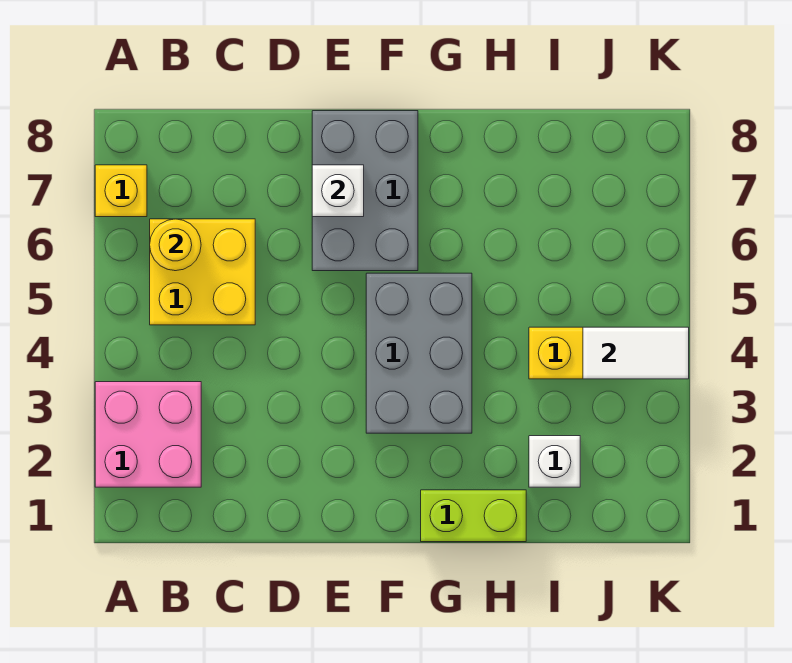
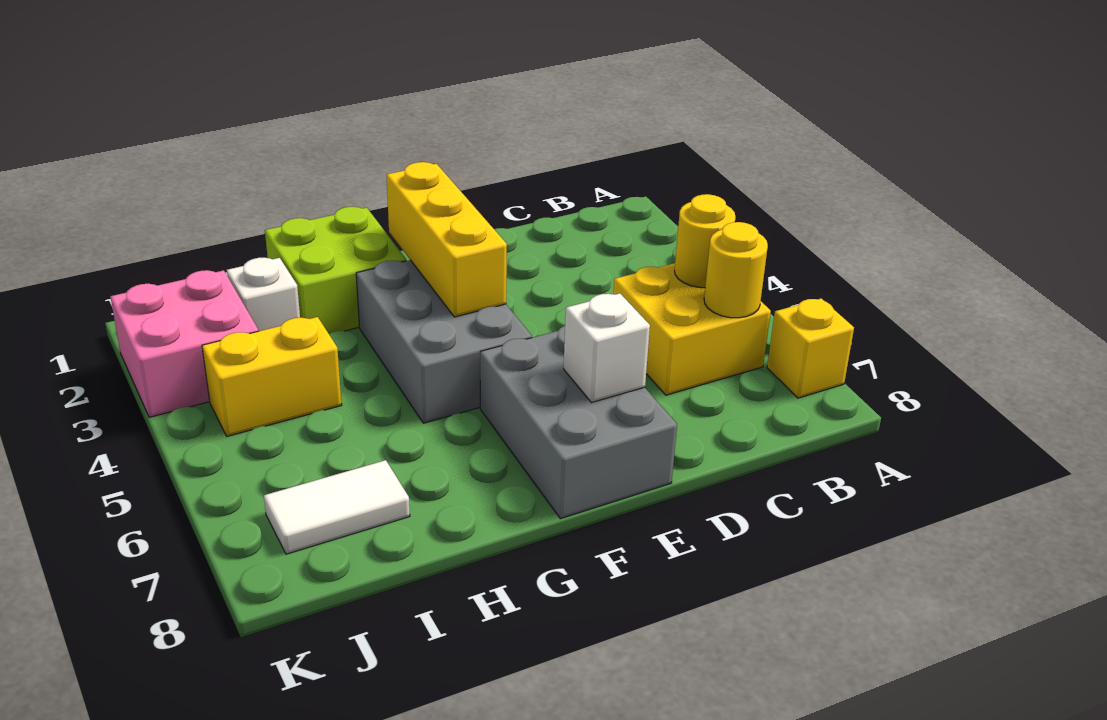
pink 2x2 brick [95,382,201,487] -> pink 2x2 brick moved to [110,270,258,417]
none -> yellow 1x1 round brick [675,194,735,288]
none -> yellow 1x3 brick [387,162,507,317]
lime 1x2 brick [421,490,526,542] -> lime 2x2 brick [265,207,406,334]
white 1x2 tile [583,327,689,379] -> white 1x2 tile moved to [264,460,410,554]

